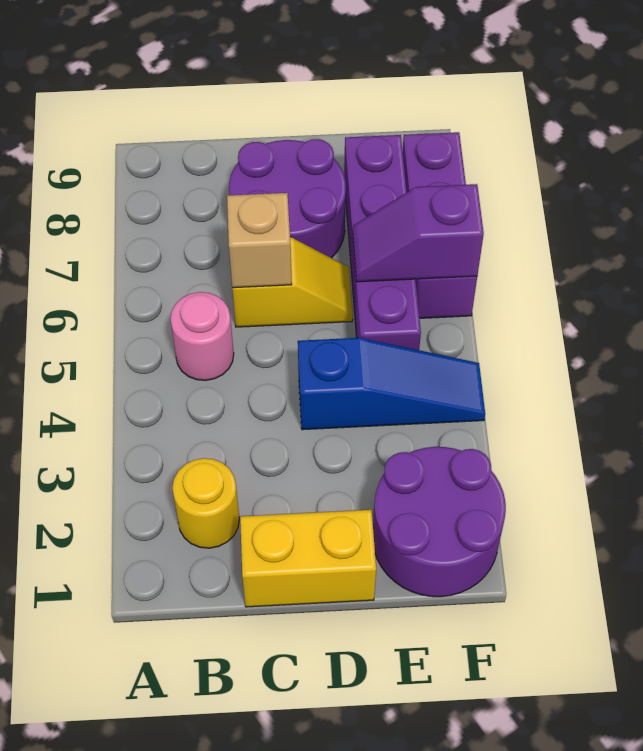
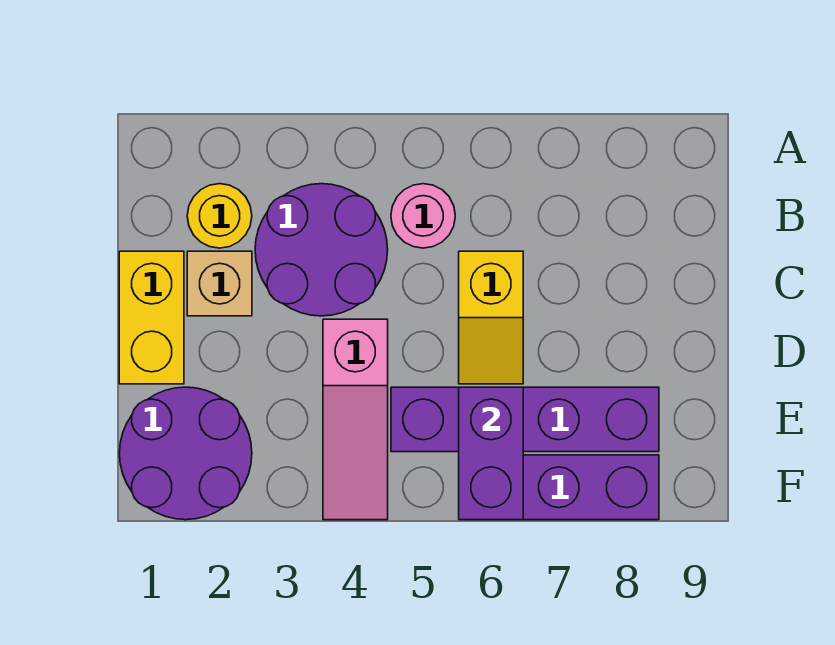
tan 1x1 brick [227,193,292,288] -> tan 1x1 brick moved to [187,251,252,316]
purple 2x2 round brick [229,139,346,258] -> purple 2x2 round brick moved to [255,184,388,316]
blue 1x3 slope [298,338,485,430] -> pink 1x3 slope [323,319,388,520]
purple 1x2 slope [353,184,484,282] -> purple 1x2 brick [459,387,523,520]

